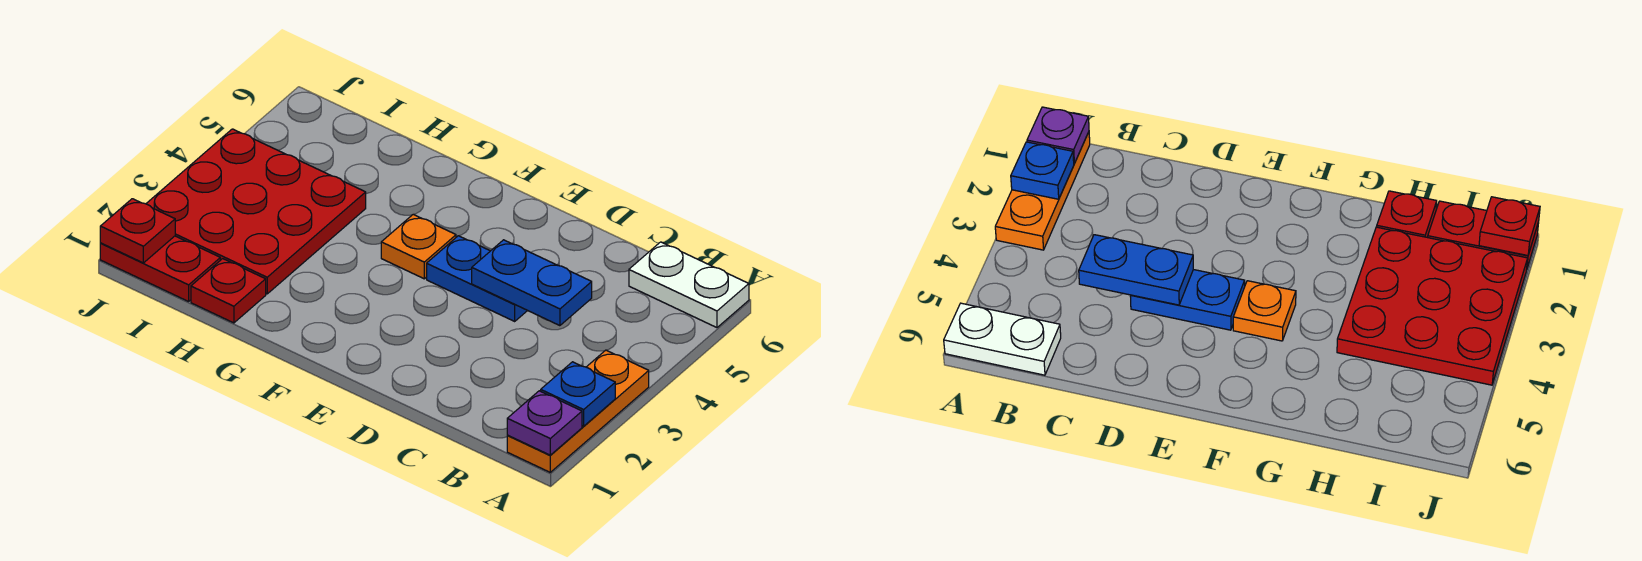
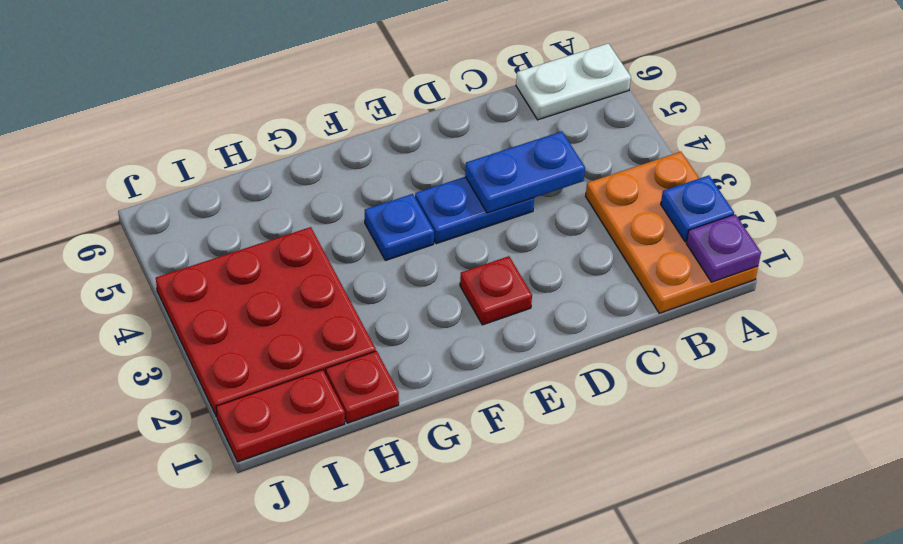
orange 1x3 plate [507,350,649,472] -> orange 2x3 plate [586,152,758,313]
orange 1x1 plate [381,214,456,279] -> blue 1x1 plate [365,194,434,261]
red 1x1 plate [100,199,175,263] -> red 1x1 plate moved to [460,256,532,325]

